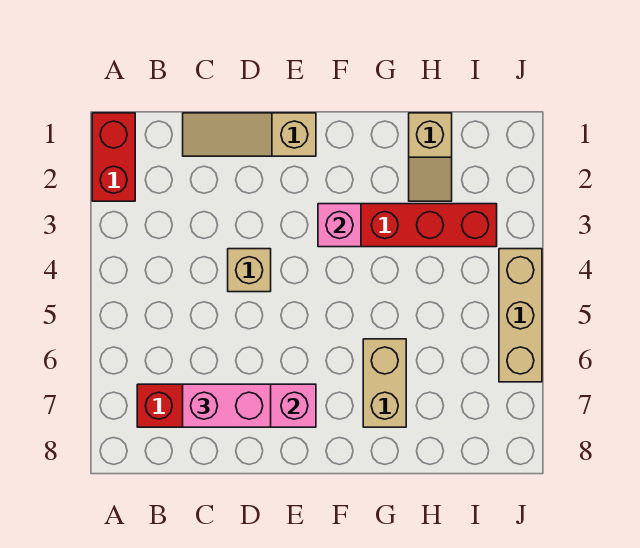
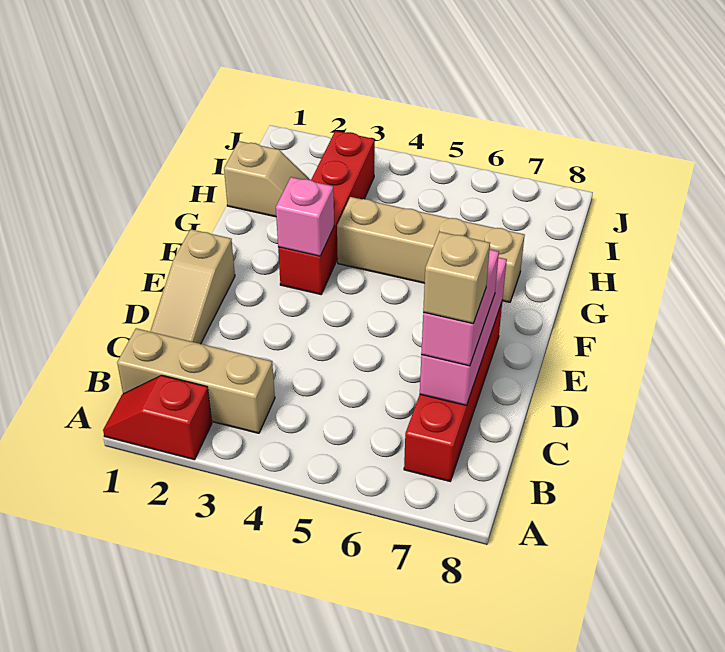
red 1x2 brick [92,113,135,201] -> red 1x2 slope [103,375,212,460]
tan 1x1 brick [228,249,271,292] -> tan 1x1 brick moved to [423,232,490,324]
tan 1x2 brick [363,339,406,427] -> tan 1x4 brick [337,197,525,302]
tan 1x3 brick [499,249,542,382] -> tan 1x3 brick moved to [117,328,275,433]

